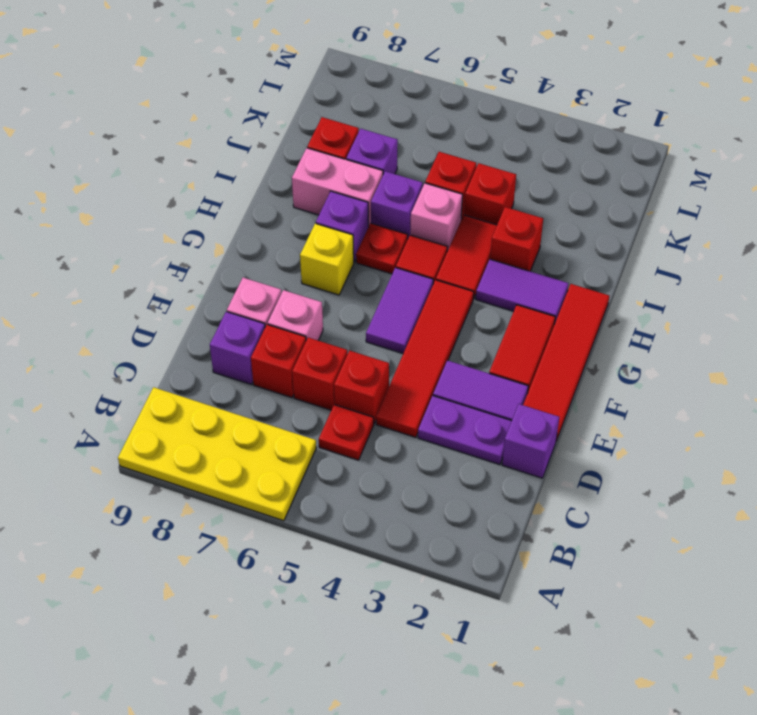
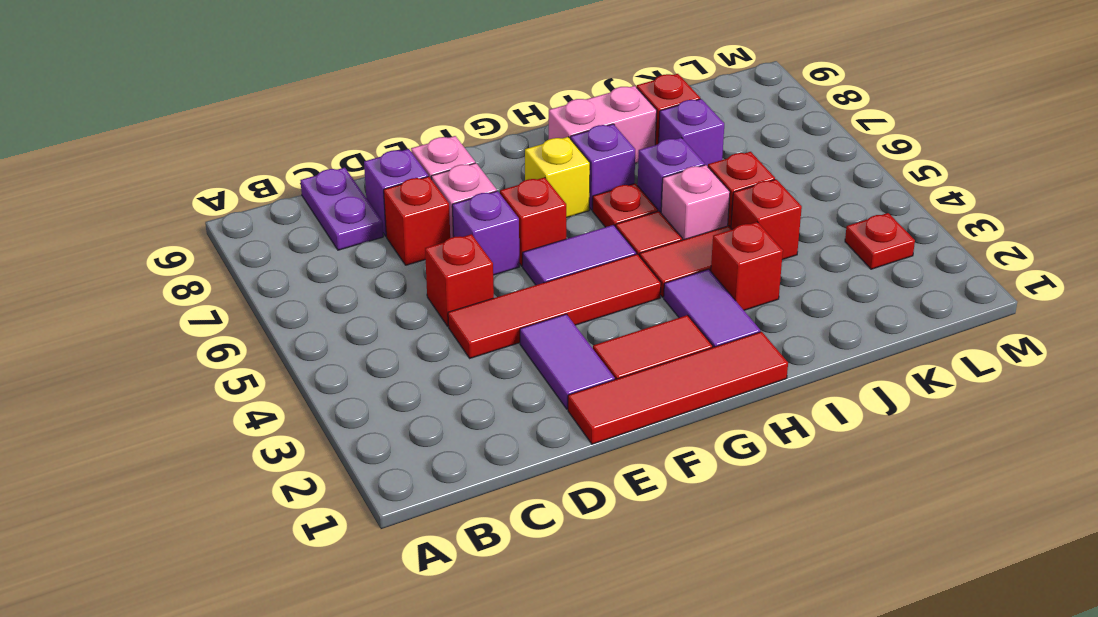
yellow 2x4 plate [118,387,316,521] -> none
red 1x1 plate [319,405,374,460] -> red 1x1 plate moved to [845,213,915,269]
purple 1x1 brick [502,404,559,478] -> purple 1x1 brick moved to [452,191,519,275]
purple 1x2 plate [418,396,512,465] -> purple 1x2 plate moved to [300,168,383,250]
red 1x1 brick [292,338,347,410] -> red 1x1 brick moved to [500,177,566,266]
pink 1x2 brick [292,148,383,227] -> pink 1x2 brick turned to [549,86,657,163]

